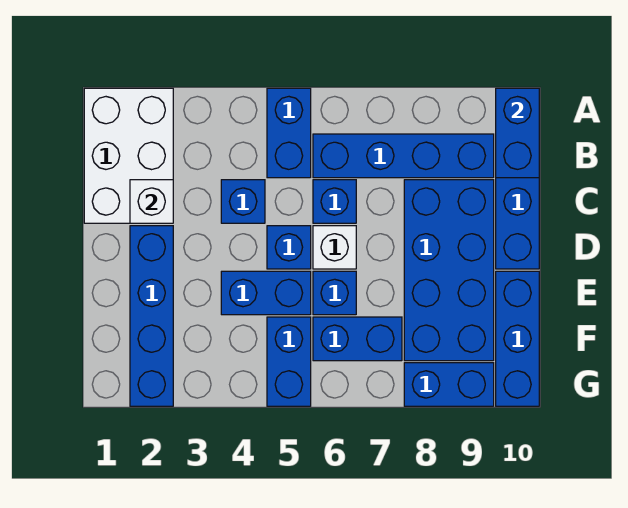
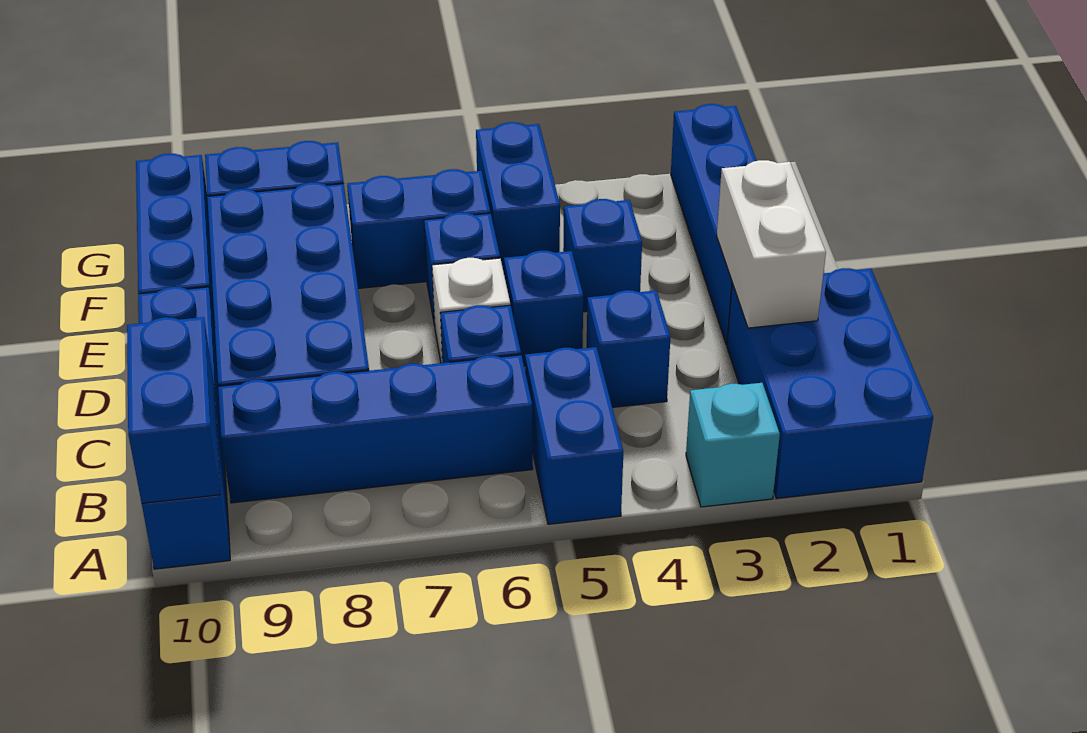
white 2x3 brick [84,88,173,223] -> blue 2x3 brick [727,268,933,498]
none -> cyan 1x1 brick [686,383,780,507]
white 1x1 brick [130,180,173,223] -> white 1x2 brick [717,160,826,328]
blue 1x2 brick [221,271,311,315] -> blue 1x1 brick [563,199,642,312]

